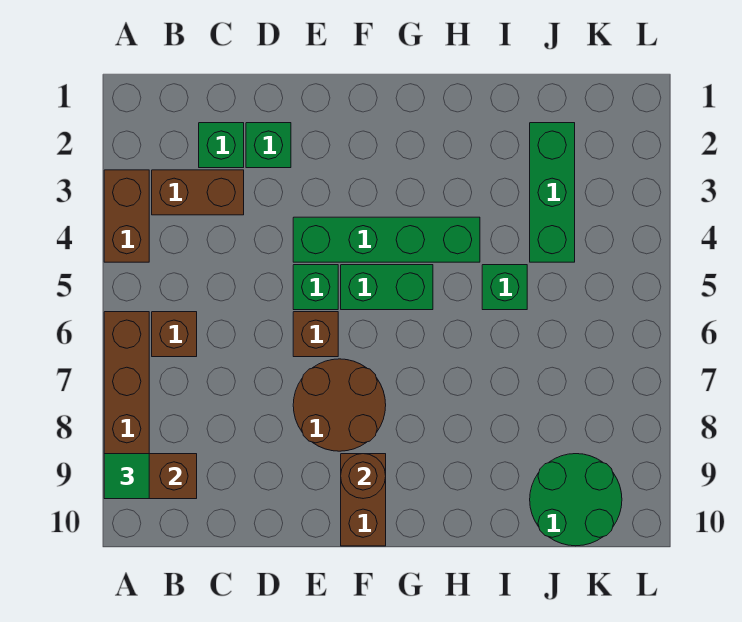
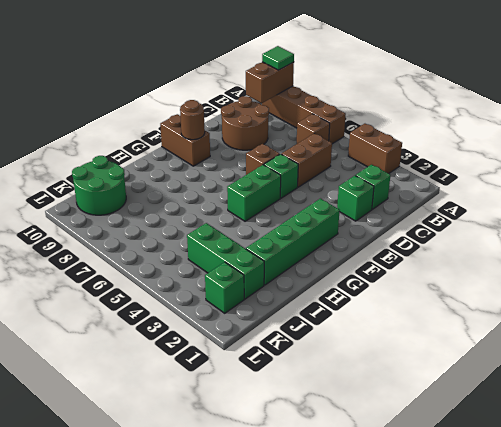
brown 1x2 brick [152,170,244,215] -> brown 1x2 brick moved to [282,133,332,187]
green 1x4 brick [293,217,480,262] -> green 1x4 brick moved to [246,199,340,285]
brown 2x2 round brick [293,359,386,451] -> brown 2x2 round brick moved to [221,96,269,150]
green 1x1 brick [482,265,527,310] -> green 1x1 brick moved to [205,262,244,313]

